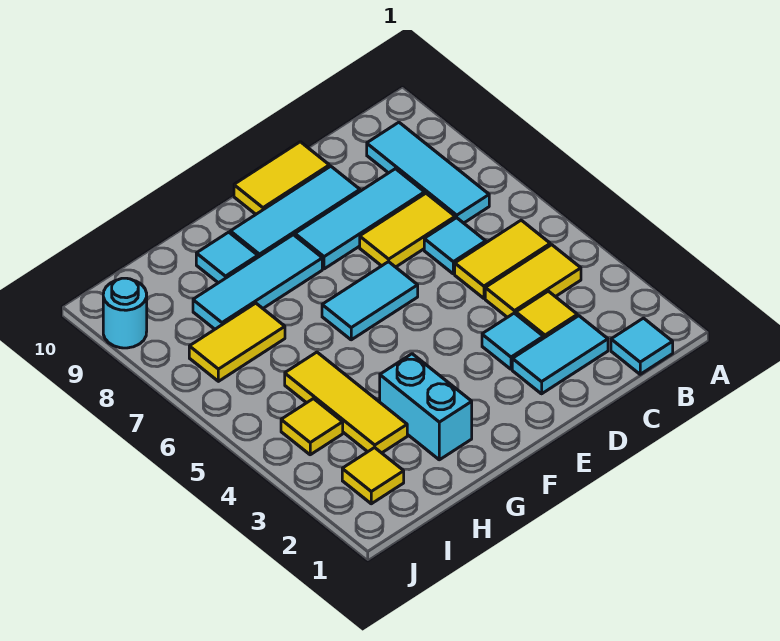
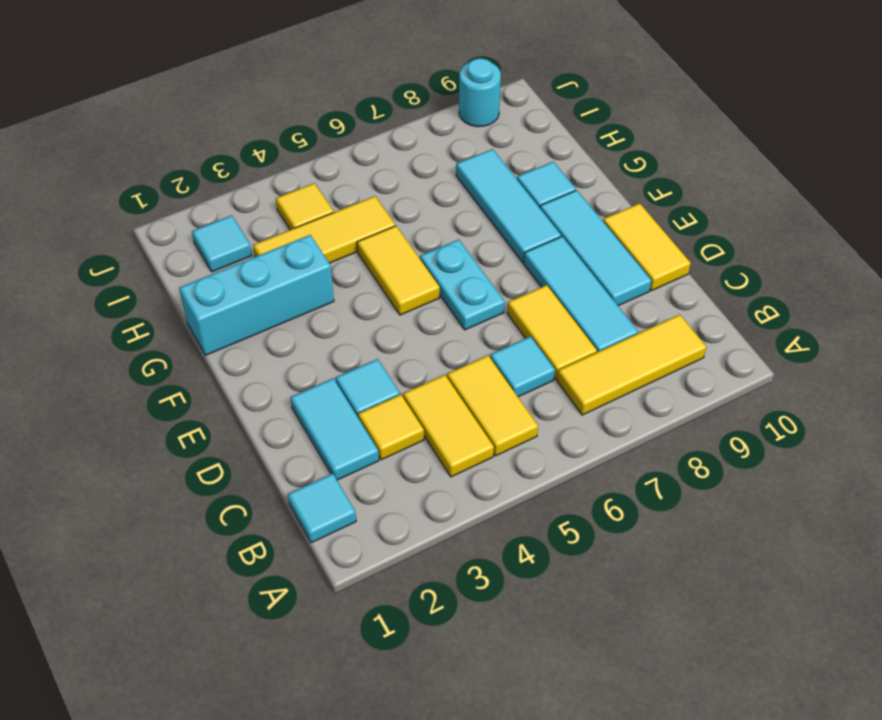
cyan 1x3 tile [367,122,489,223] -> yellow 1x3 tile [557,315,706,415]
cyan 1x2 tile [322,262,418,340] -> cyan 1x2 plate [420,240,505,330]
cyan 1x2 brick [380,354,472,460] -> cyan 1x3 brick [179,235,334,355]
yellow 1x2 tile [189,303,285,381] -> yellow 1x2 tile moved to [357,226,440,315]
yellow 1x1 tile [342,448,404,504] -> cyan 1x1 tile [192,215,252,272]

